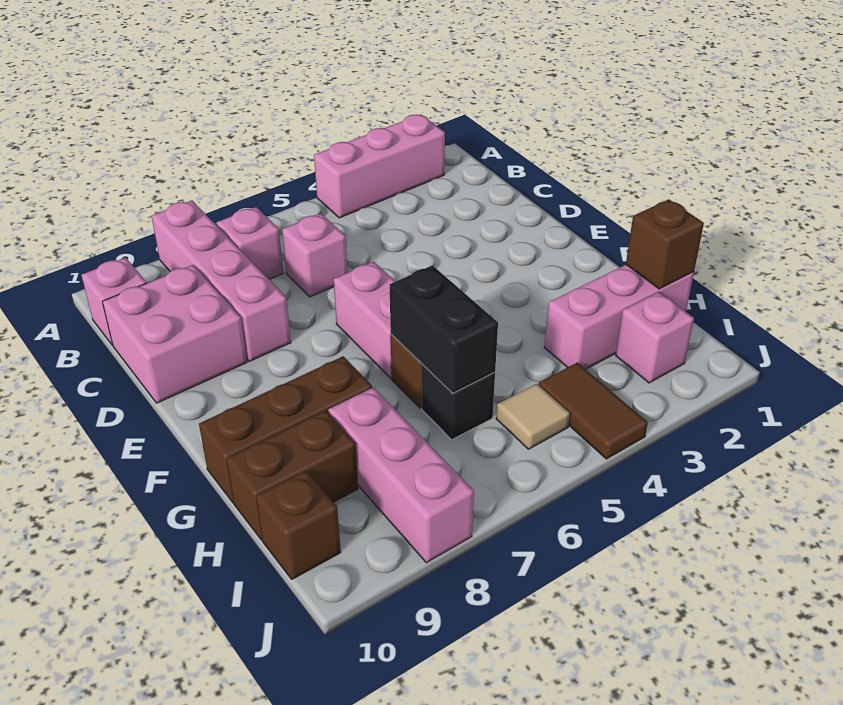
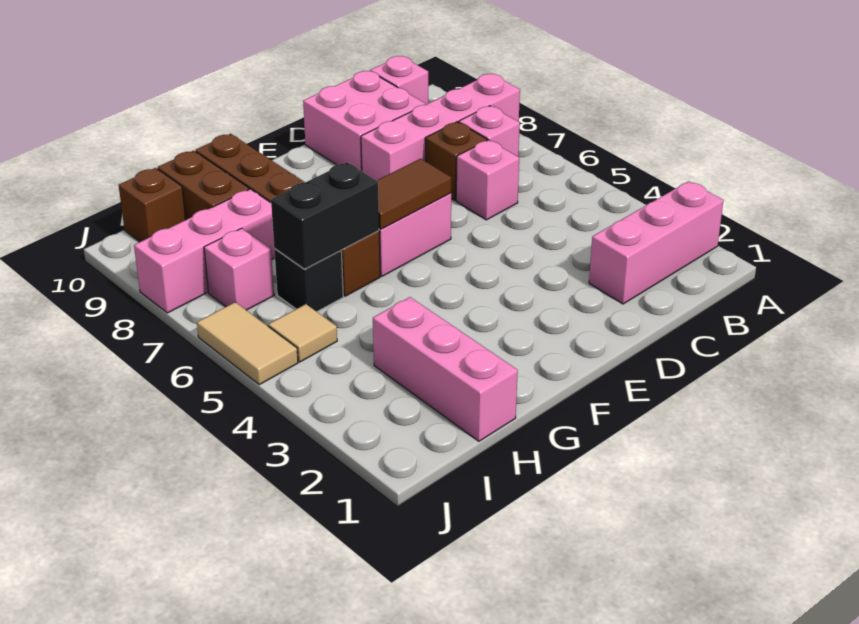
pink 1x3 brick [314,115,445,218] -> pink 1x3 brick turned to [589,181,723,304]
brown 1x1 brick [626,199,704,289] -> brown 1x1 brick moved to [425,122,487,200]
pink 1x1 brick [616,292,694,383] -> pink 1x1 brick moved to [204,228,274,310]
brown 1x2 tile [539,363,648,459] -> brown 1x2 tile moved to [377,159,451,229]
none -> tan 1x2 tile [197,302,298,385]

